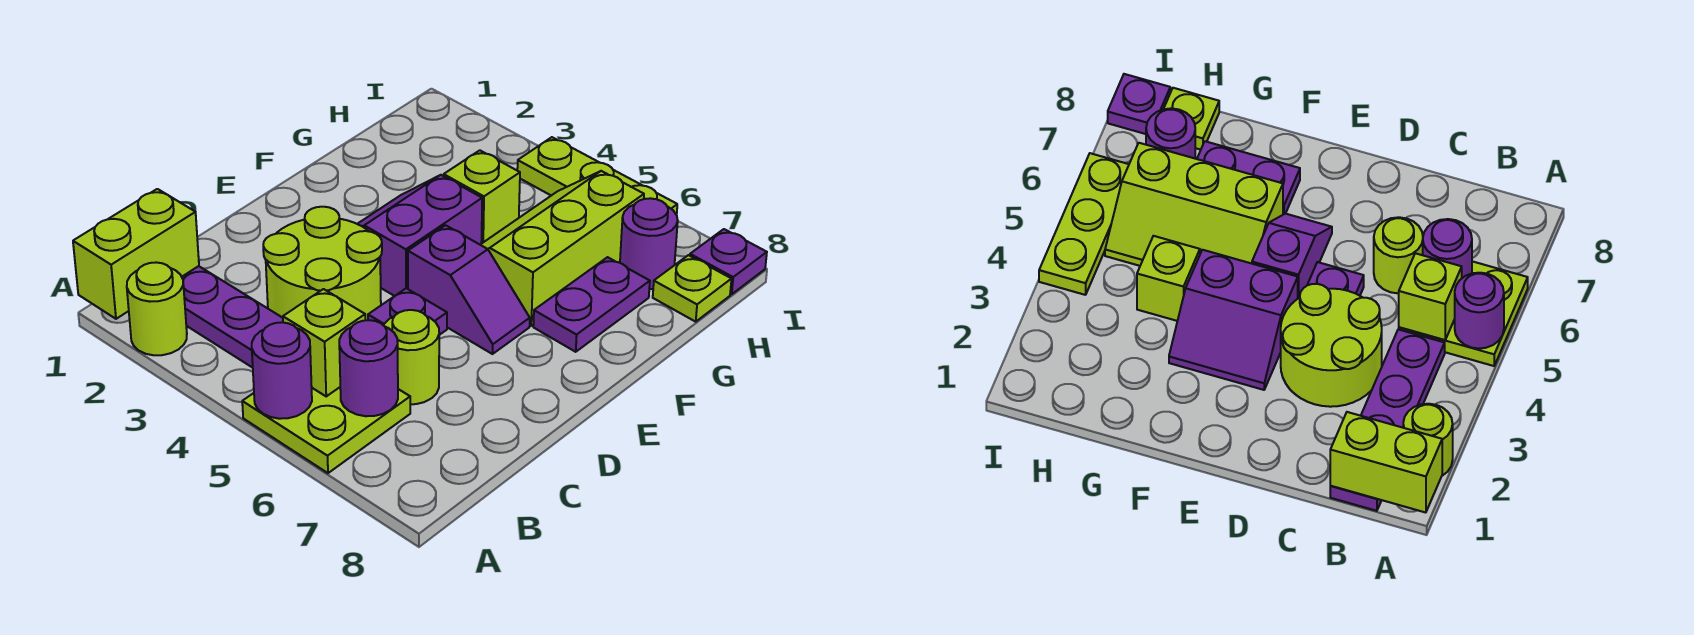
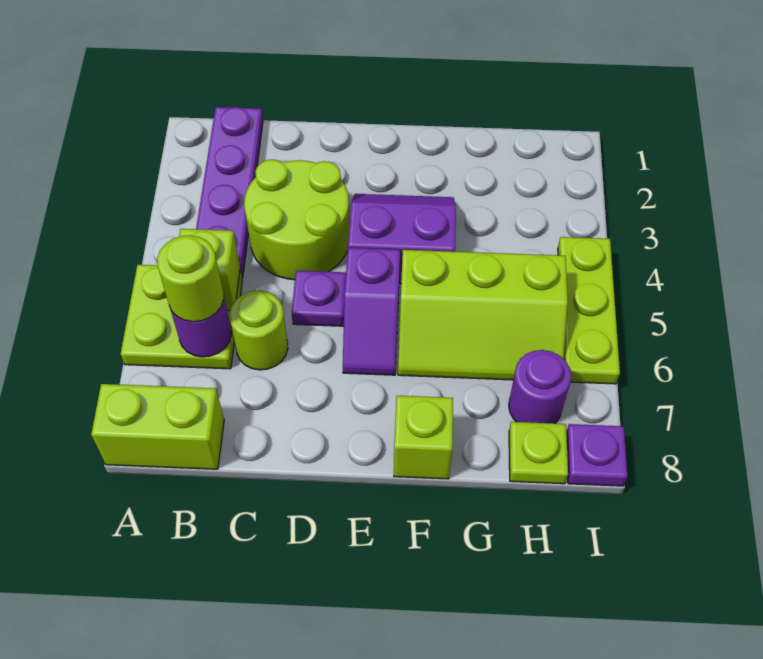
lime 1x2 brick [73,189,199,319] -> lime 1x2 brick moved to [91,384,224,469]
lime 1x1 round brick [127,262,187,355] -> lime 1x1 round brick moved to [157,235,224,322]
purple 1x1 round brick [252,322,312,419] -> none
lime 2x3 slope [480,171,644,326] -> lime 2x3 slope turned to [398,250,568,380]
purple 1x2 plate [533,257,650,352] -> none
lime 1x1 brick [444,150,520,244] -> lime 1x1 brick moved to [394,396,453,479]

